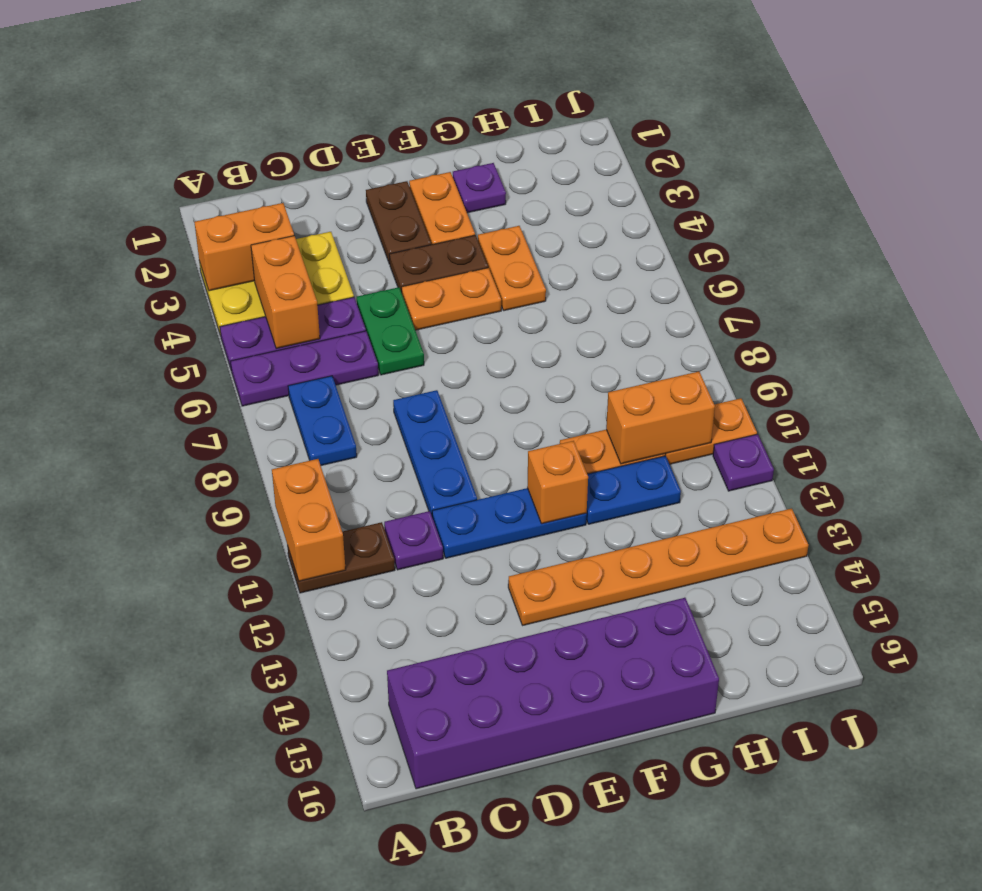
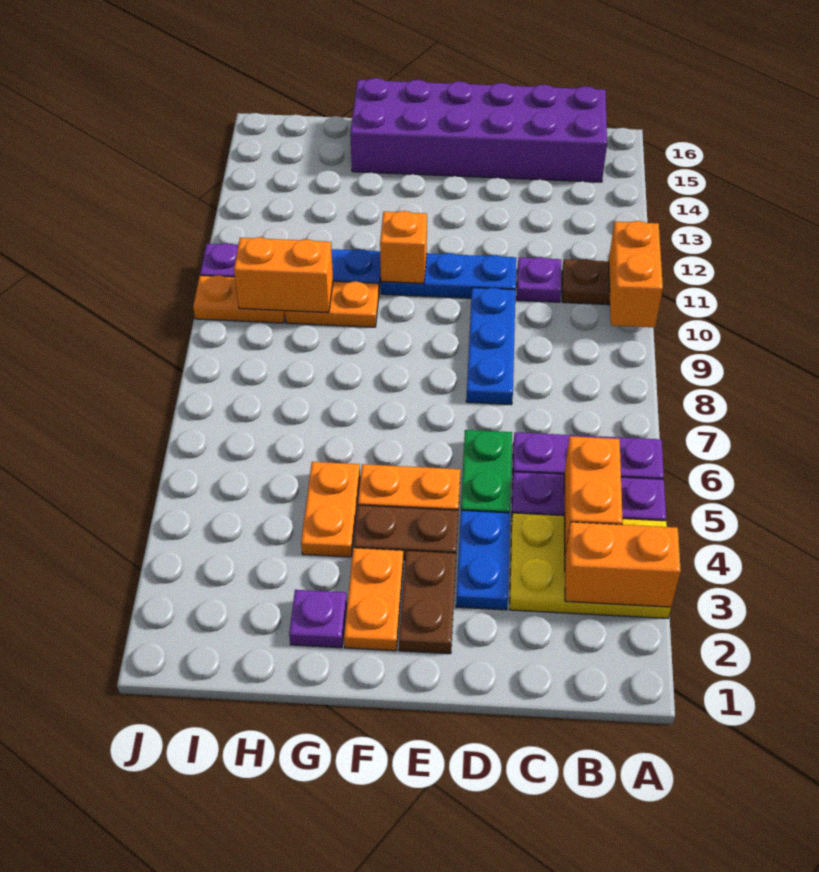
blue 1x2 plate [288,376,357,466] -> blue 1x2 plate moved to [456,510,510,610]
orange 1x6 plate [508,508,808,625] -> none

